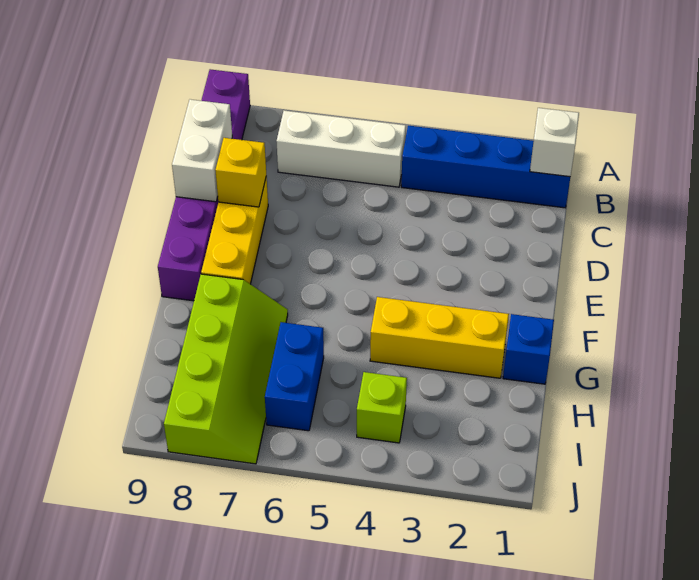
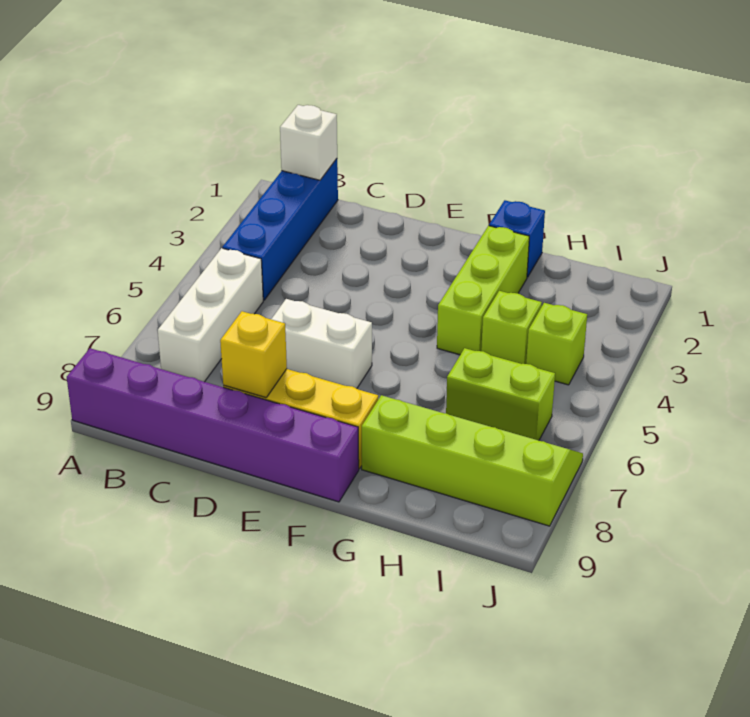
white 1x2 brick [172,99,232,202] -> white 1x2 brick moved to [271,299,372,388]
yellow 1x3 brick [370,297,509,378] -> lime 1x3 brick [437,226,529,355]
none -> lime 1x1 brick [481,291,542,364]
blue 1x2 brick [265,322,324,431] -> lime 1x2 brick [446,348,555,440]

